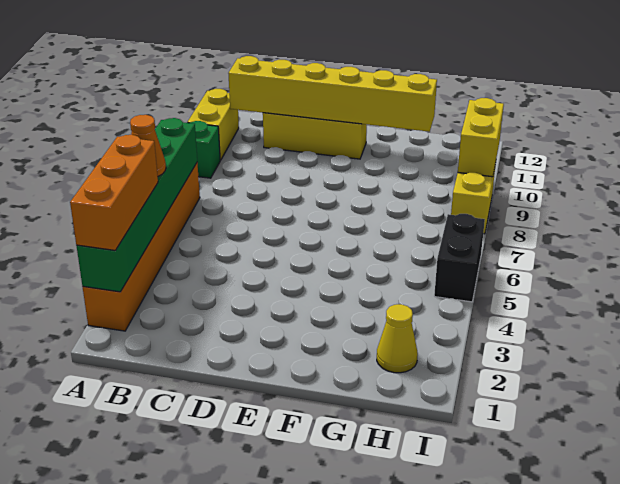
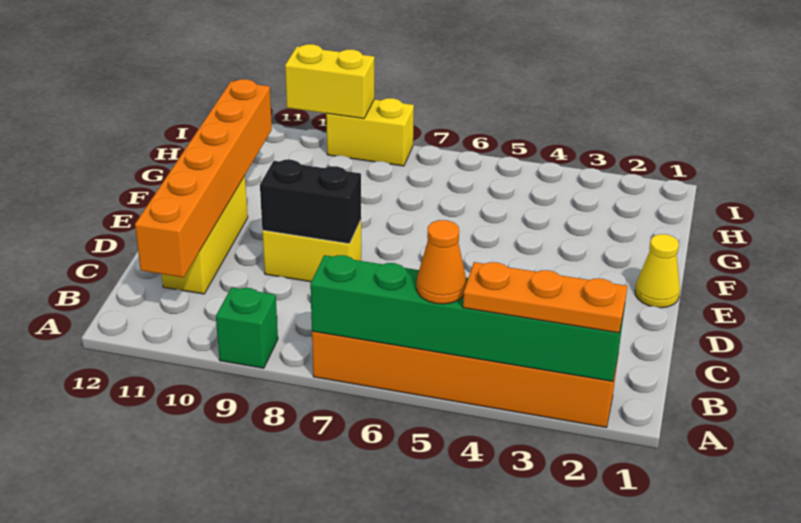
orange 1x3 brick [70,135,158,250] -> orange 1x3 plate [463,262,627,333]
yellow 1x2 brick [188,89,239,160] -> yellow 1x2 brick moved to [262,220,361,282]
yellow 1x6 brick [228,56,437,132] -> orange 1x6 brick [135,79,272,277]
yellow 1x1 cone [377,304,418,373] -> yellow 1x1 cone moved to [635,234,680,308]
black 1x2 brick [434,214,485,302] -> black 1x2 brick moved to [260,160,361,244]

